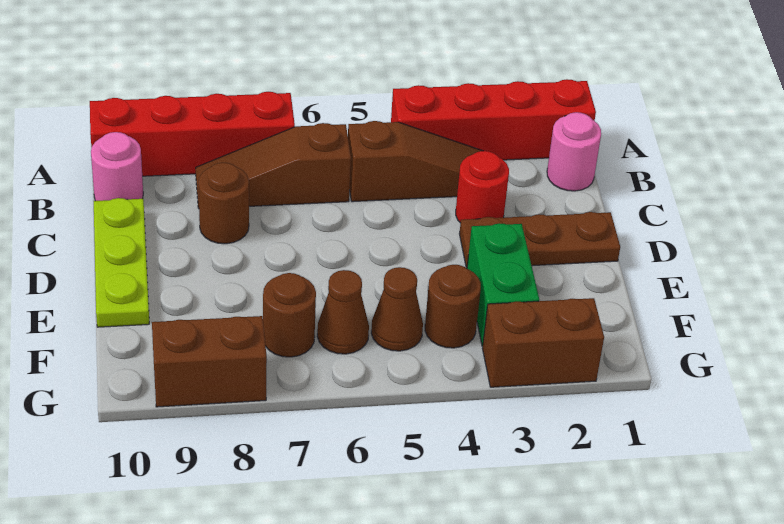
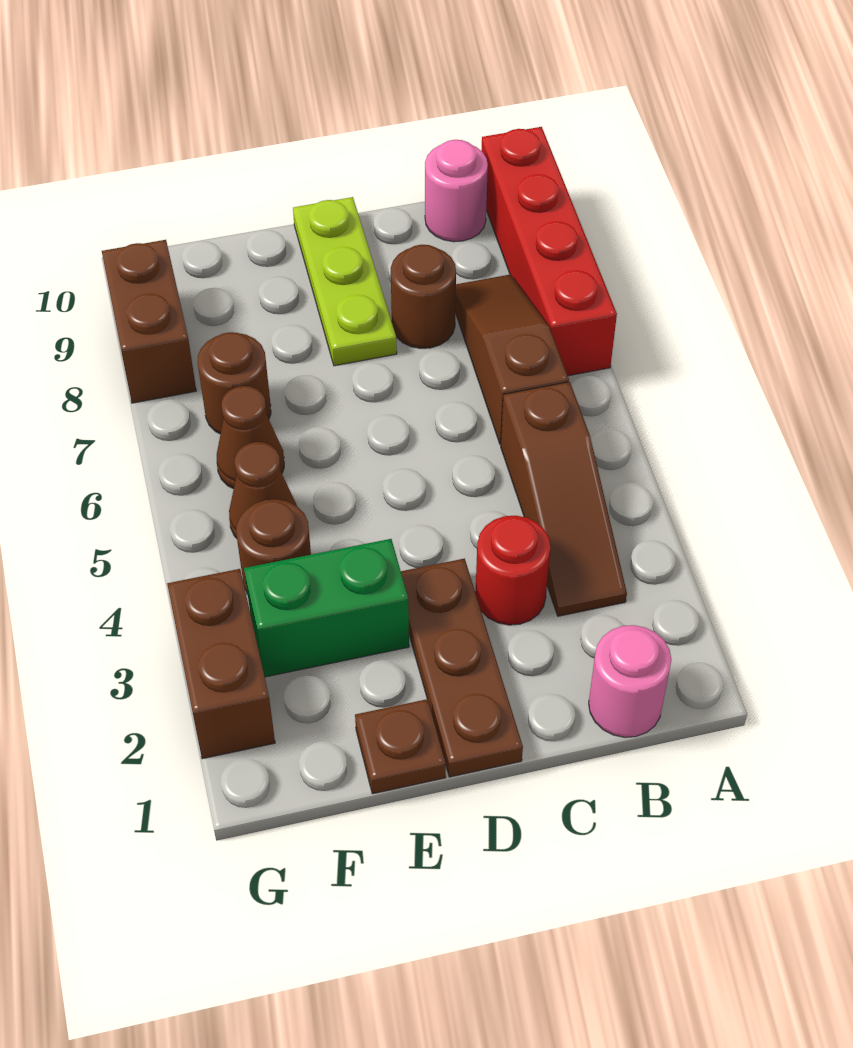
red 1x4 brick [391,79,596,160] -> none
lime 1x3 plate [94,198,149,327] -> lime 1x3 plate turned to [293,197,397,366]
none -> brown 1x1 plate [355,699,446,794]

